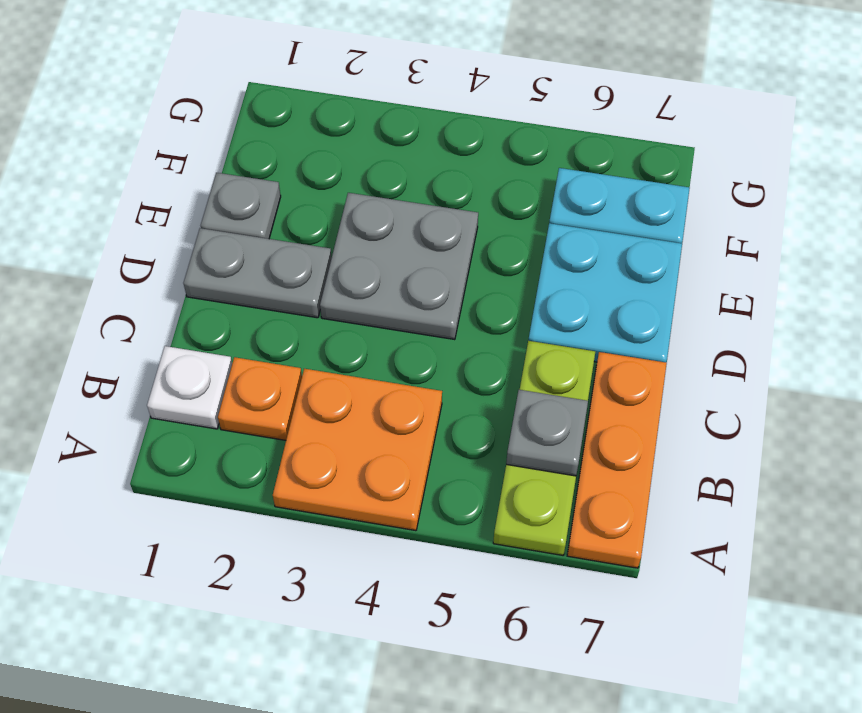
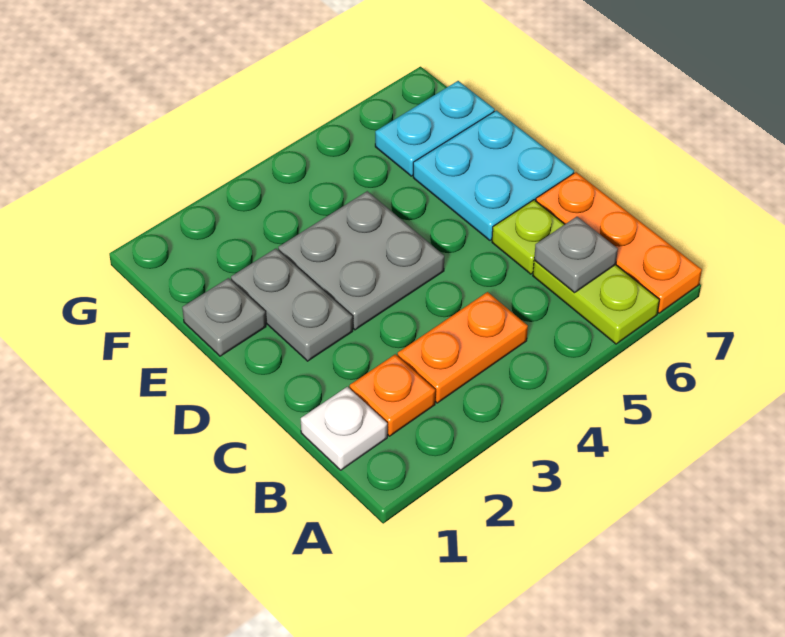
orange 2x2 plate [273,369,442,531] -> orange 1x2 plate [398,292,528,403]
grey 1x2 plate [183,228,332,318] -> grey 1x2 plate turned to [231,249,353,361]

